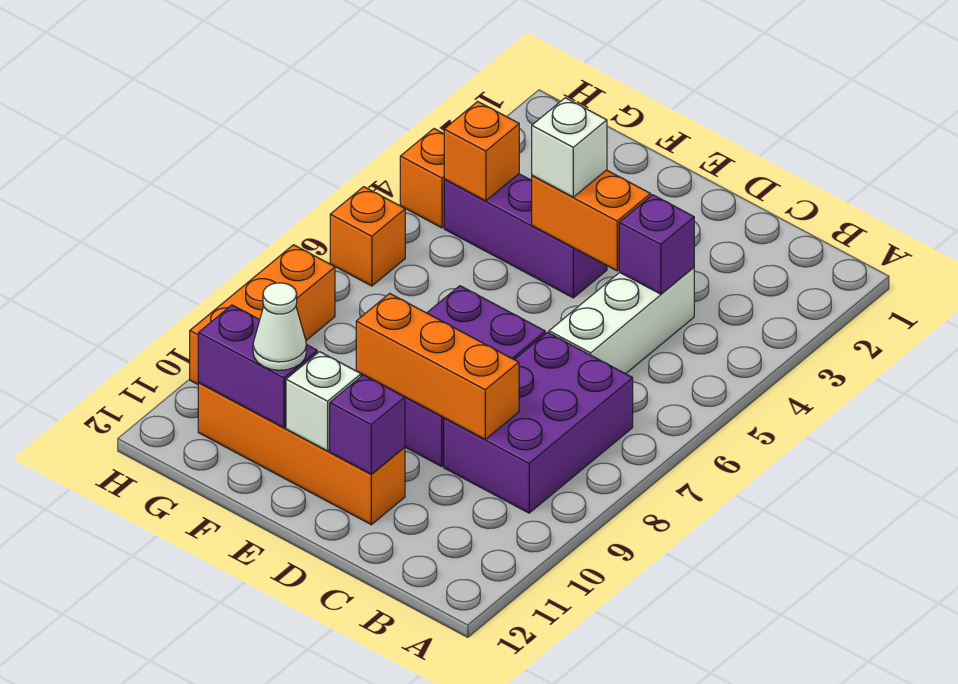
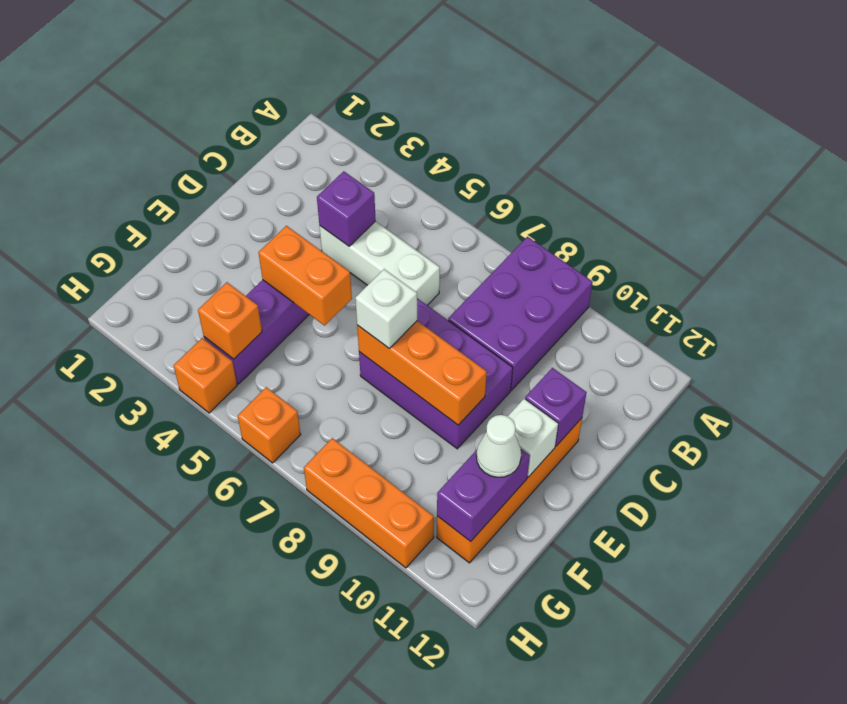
purple 2x3 brick [444,332,633,513] -> purple 2x3 brick turned to [448,237,593,390]
orange 1x3 brick [356,293,519,439] -> orange 1x3 brick turned to [357,321,487,425]
orange 1x2 brick [531,170,651,271] -> orange 1x2 brick turned to [258,226,352,325]
white 1x1 brick [532,98,607,197] -> white 1x1 brick moved to [355,269,417,348]

